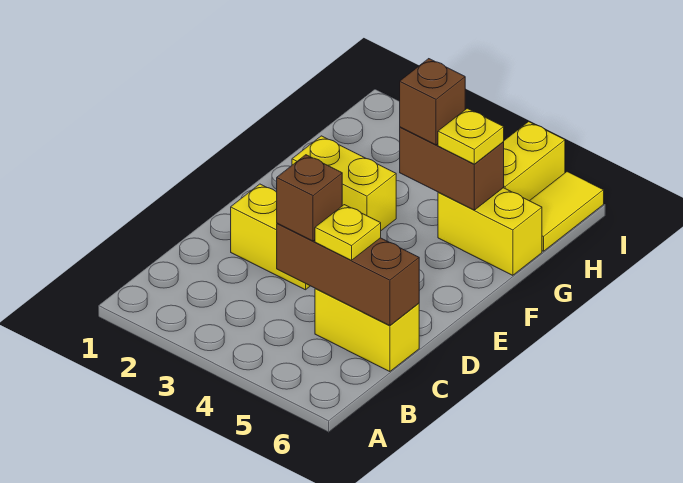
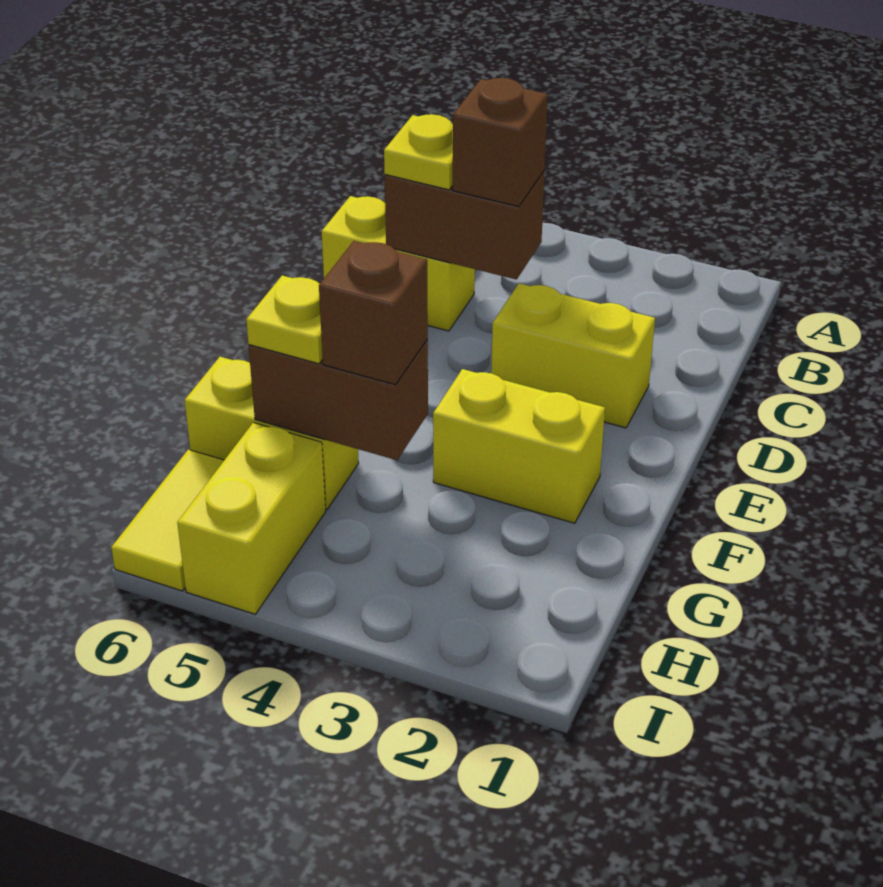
brown 1x3 brick [277,223,419,326] -> brown 1x2 brick [385,171,544,280]

